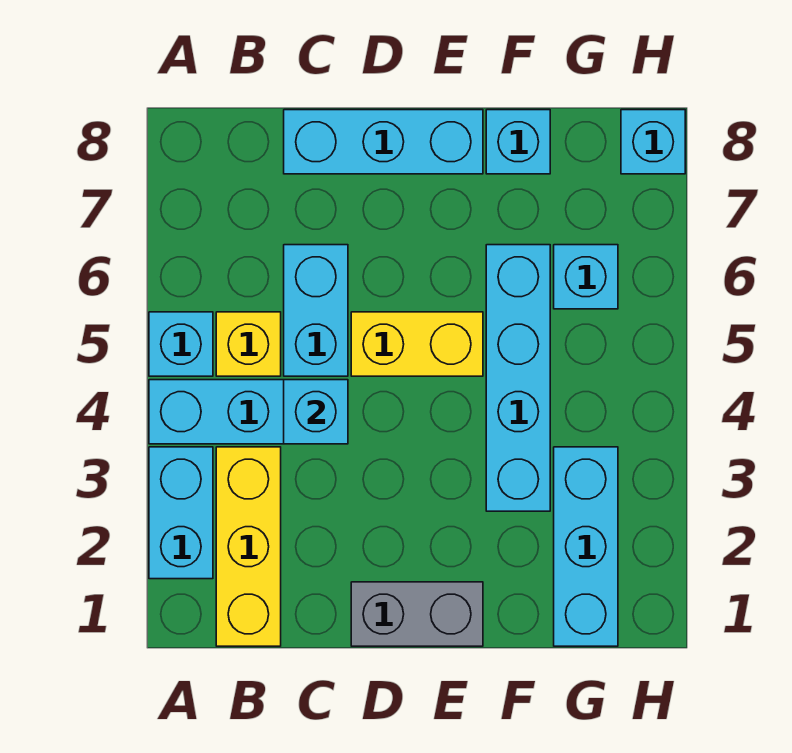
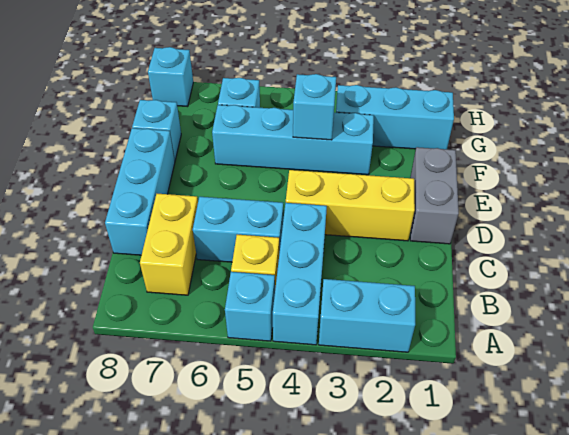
yellow 1x3 brick [216,447,281,646] -> yellow 1x3 brick moved to [286,170,415,241]
cyan 1x1 brick [284,380,348,444] -> cyan 1x1 brick moved to [293,74,336,140]
yellow 1x2 brick [351,312,483,376] -> yellow 1x2 brick moved to [140,194,198,295]

